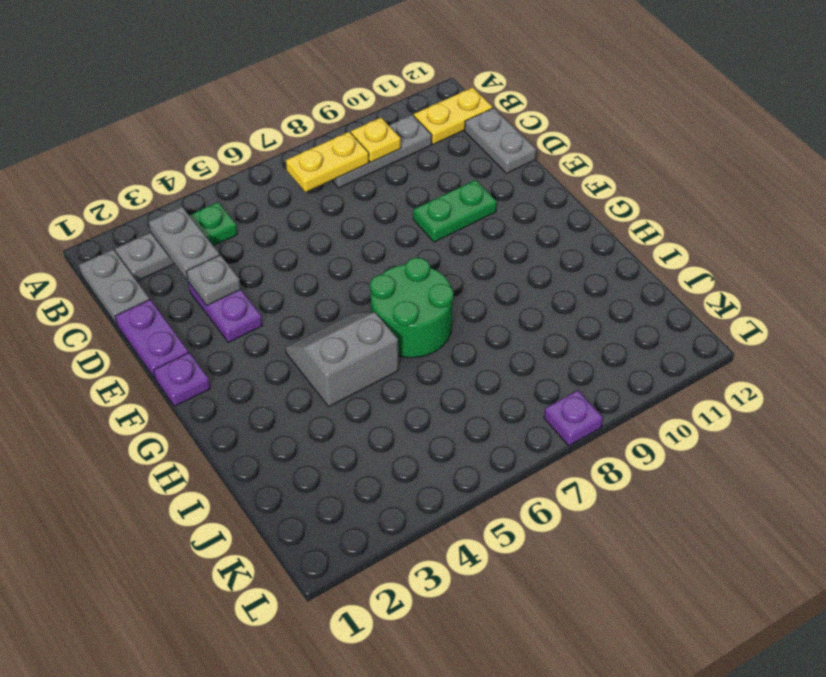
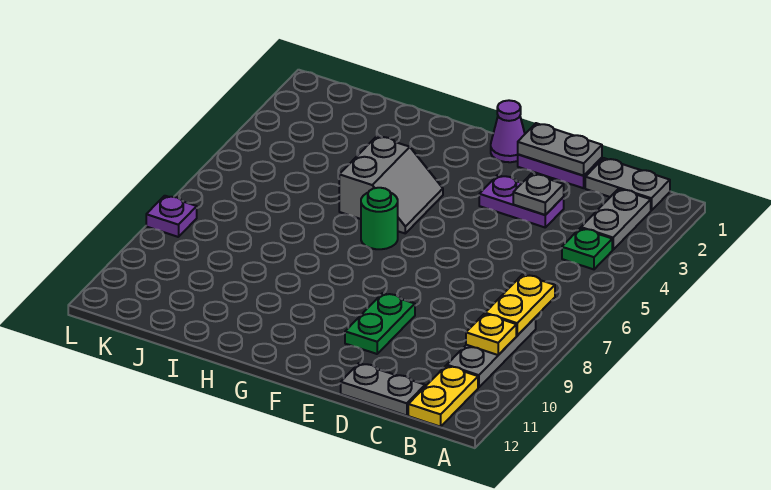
grey 1x2 plate [149,207,220,280] -> grey 1x2 plate moved to [518,123,602,176]
purple 1x1 plate [154,353,210,406] -> purple 1x1 cone [491,100,525,162]
green 2x2 round brick [370,258,454,358] -> green 1x1 round brick [361,188,398,249]

